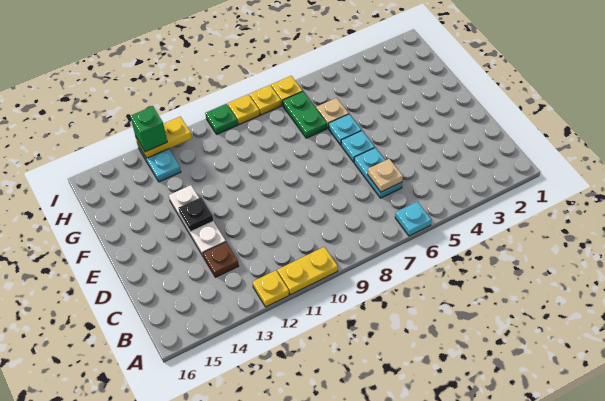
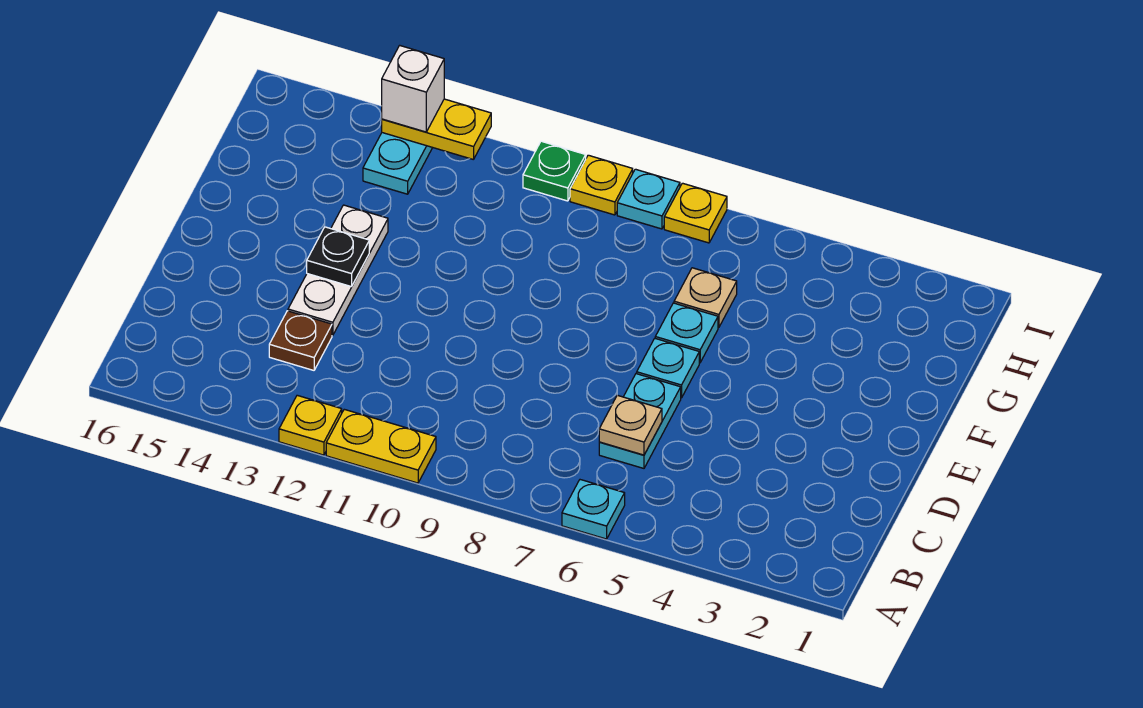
green 1x2 plate [283,92,327,138] -> none
yellow 1x1 plate [249,85,281,115] -> cyan 1x1 plate [617,169,680,229]
green 1x1 brick [130,106,167,152] -> white 1x1 brick [382,45,444,132]

